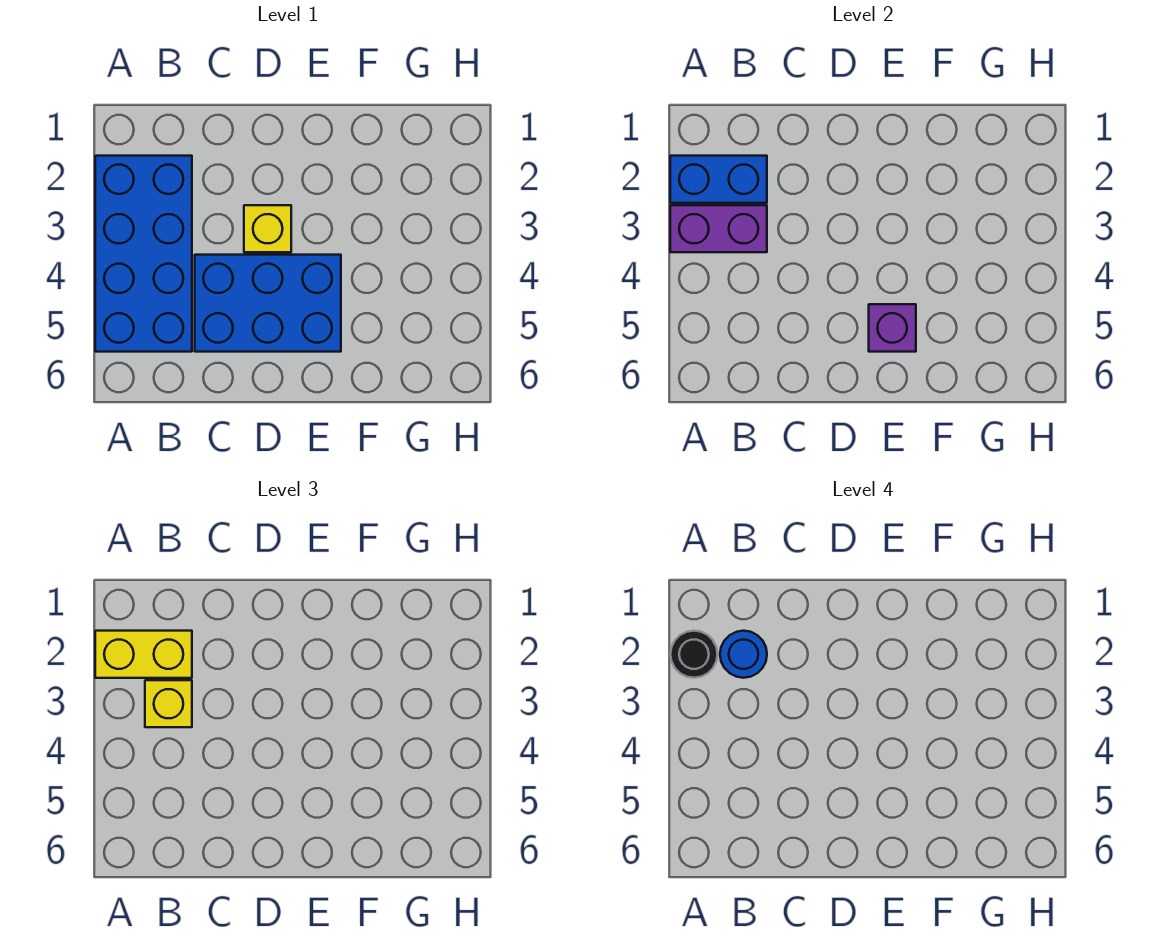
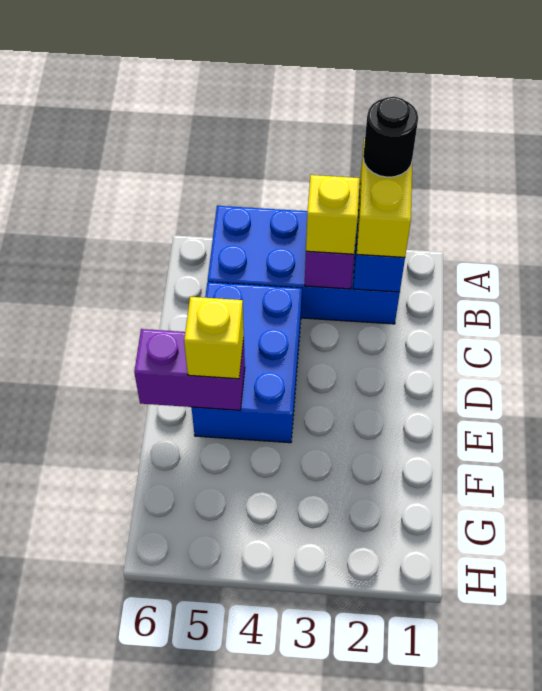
blue 1x1 round brick [720,631,767,678] -> none
yellow 1x1 brick [244,205,291,252] -> yellow 1x1 brick moved to [184,297,244,379]
purple 1x1 brick [869,304,916,352] -> purple 1x2 brick [134,329,245,410]

